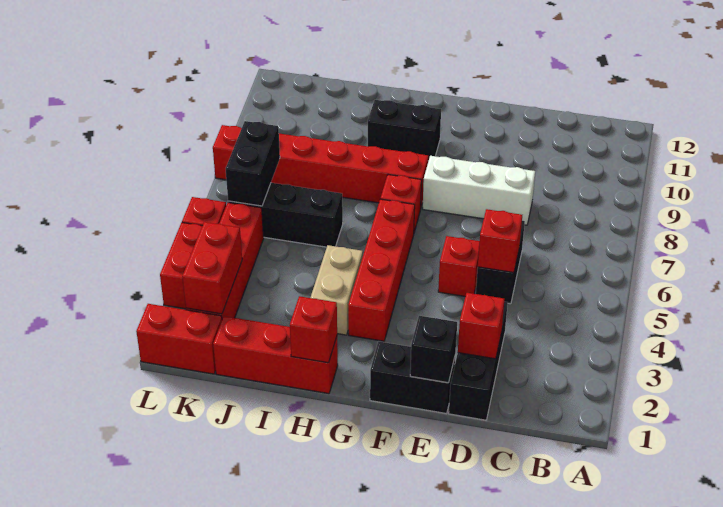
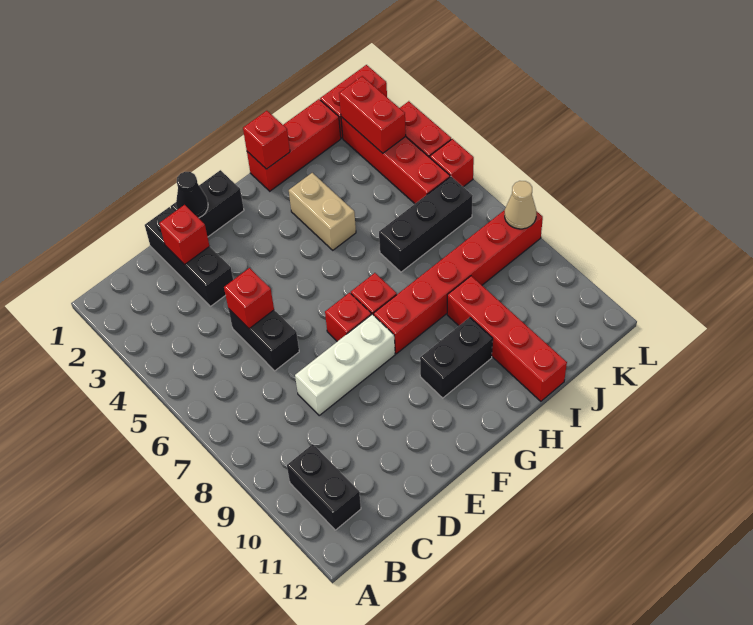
black 1x1 brick [410,316,457,383] -> black 1x1 cone [176,172,208,218]
red 1x1 brick [438,236,480,296] -> red 1x1 brick moved to [325,293,371,341]
red 1x4 brick [348,199,415,341] -> red 1x4 brick moved to [447,276,567,401]
black 1x2 brick [226,121,280,206] -> black 1x2 brick moved to [287,444,361,530]
none -> tan 1x1 cone [505,181,536,229]

